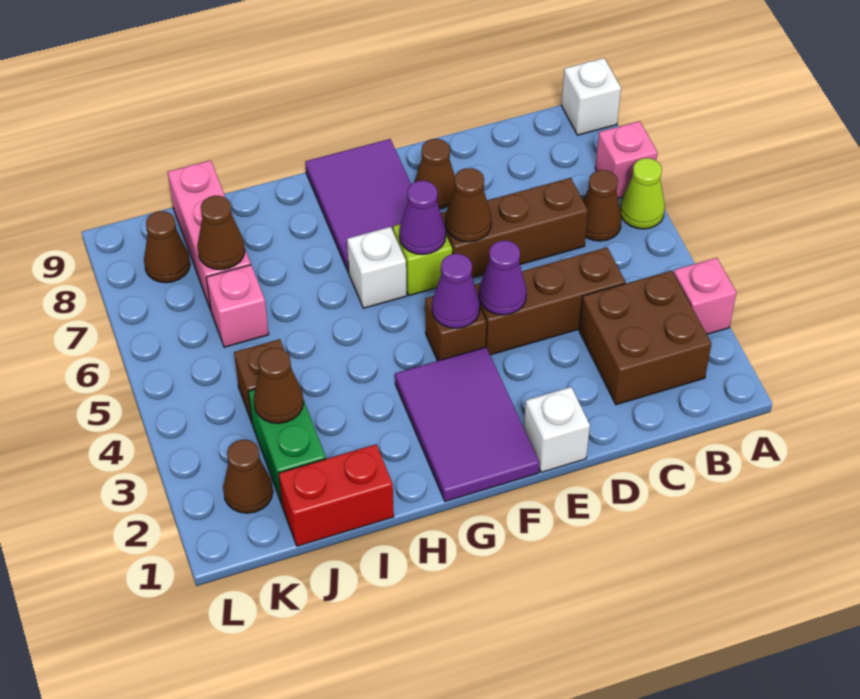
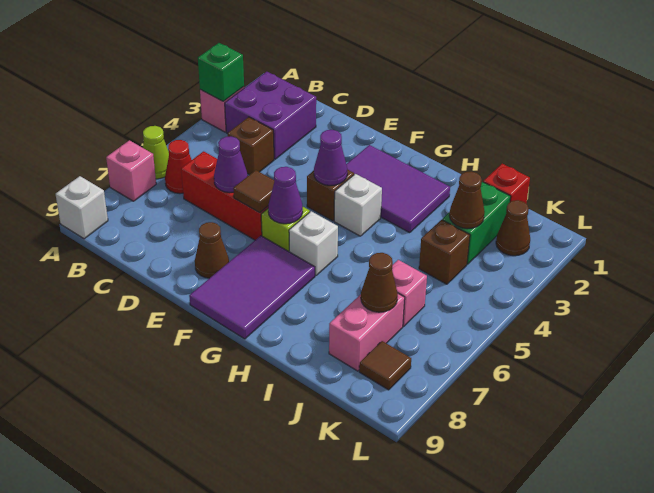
none -> green 1x1 brick [198,43,244,102]
brown 2x2 brick [579,271,711,405] -> purple 2x2 brick [225,72,316,159]
brown 1x1 cone [583,170,622,241] -> red 1x1 cone [165,140,191,194]
brown 1x3 brick [475,248,625,355] -> brown 1x1 brick [228,117,274,175]
brown 1x3 brick [441,178,588,278] -> red 1x3 brick [181,151,268,240]
white 1x1 brick [524,387,590,472] -> white 1x1 brick moved to [334,174,382,236]
purple 1x1 cone [479,241,527,315] -> purple 1x1 cone moved to [214,136,248,193]
brown 1x1 cone [445,168,491,242] -> brown 1x1 tile [233,170,274,213]
purple 2x3 tile [395,347,540,501] -> purple 2x3 tile turned to [346,145,450,233]
red 1x2 brick [278,444,394,546] -> red 1x1 brick [483,164,530,203]
pink 1x3 brick [168,160,251,310] -> pink 1x2 brick [329,294,405,371]
brown 1x1 cone [144,211,190,283] -> brown 1x1 tile [359,341,411,390]

